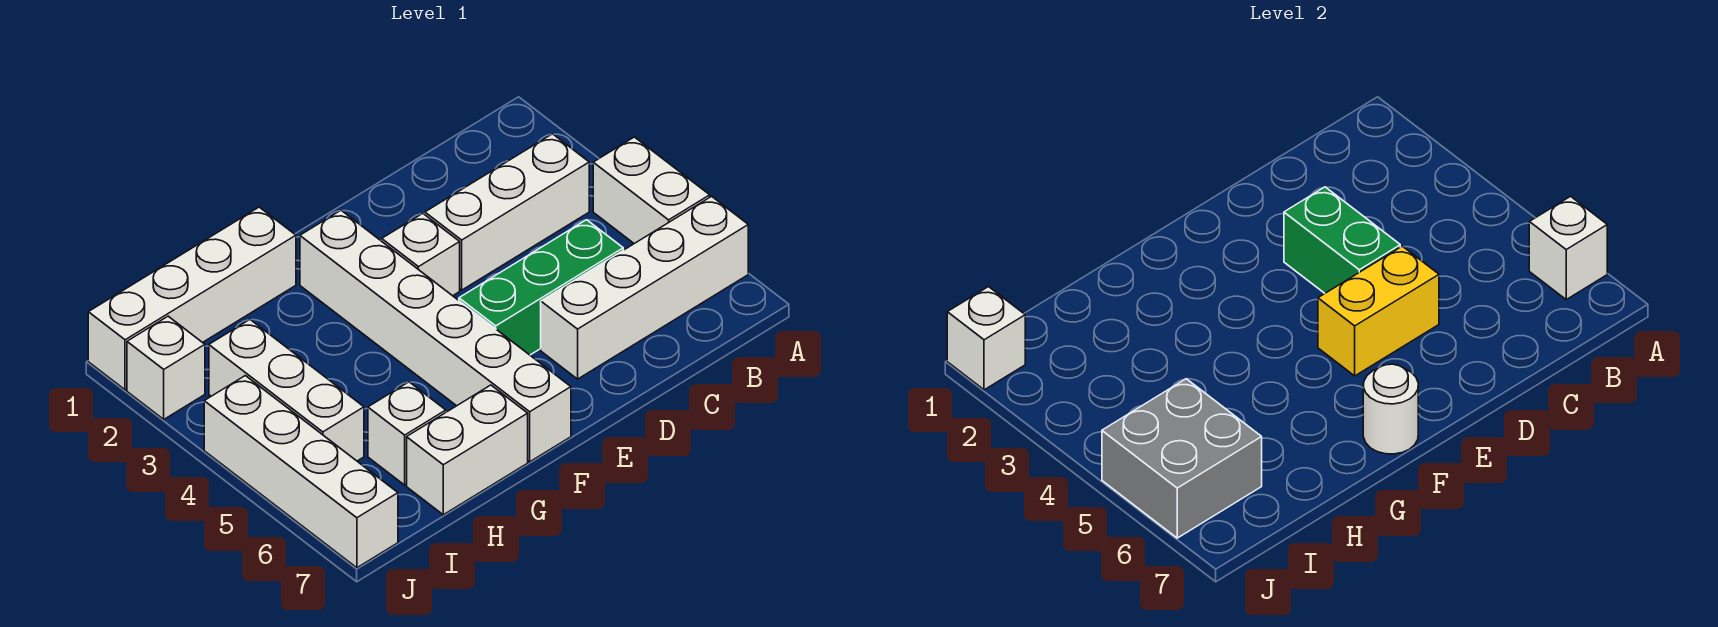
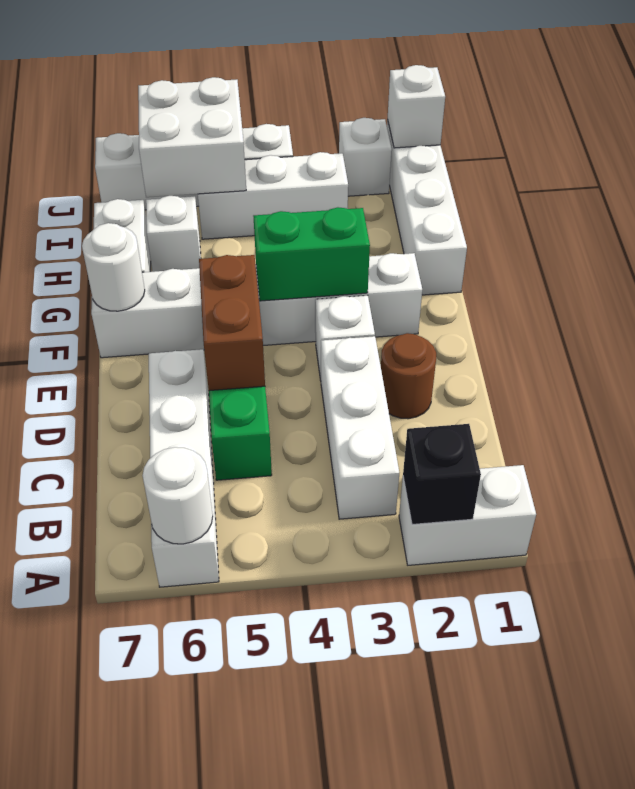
none -> black 1x1 brick [403,424,481,524]
white 1x2 brick [593,137,710,244] -> white 1x2 brick moved to [399,465,536,565]
white 1x1 brick [1529,196,1607,299] -> white 1x1 round brick [142,447,213,544]
none -> brown 1x1 round brick [381,333,436,419]
green 1x2 brick [1284,187,1400,293] -> green 1x2 brick moved to [253,207,370,301]
yellow 1x2 brick [1318,246,1439,376] -> brown 1x2 brick [199,255,265,391]
grey 2x2 brick [1102,379,1262,538] -> white 2x2 brick [138,77,246,197]

